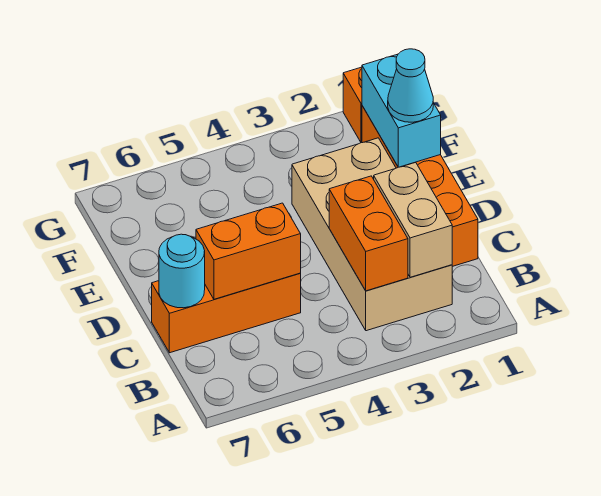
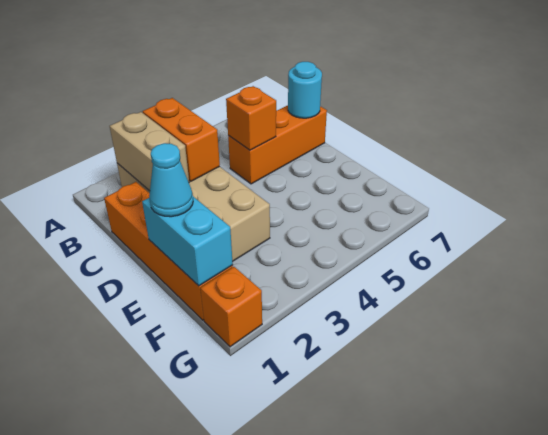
orange 1x2 brick [196,203,301,299] -> orange 1x1 brick [226,86,276,150]

